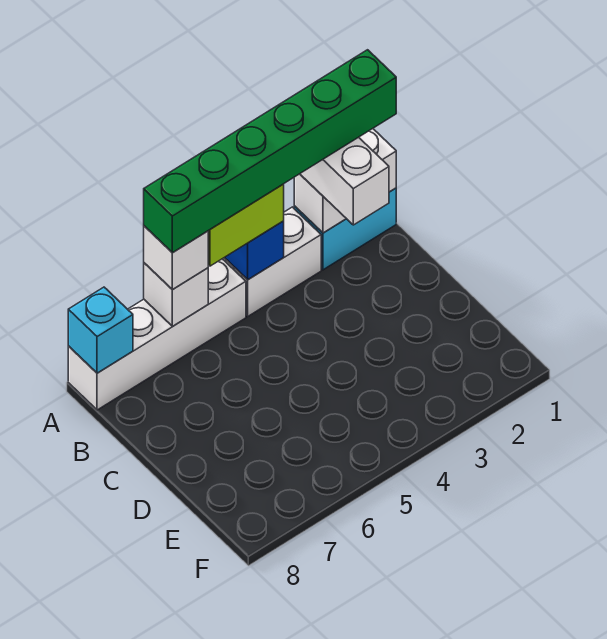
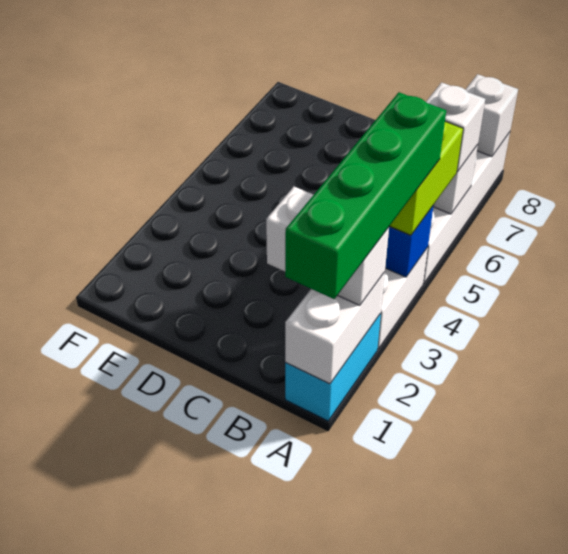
green 1x6 brick [144,50,396,253] -> green 1x4 brick [285,92,446,299]
cyan 1x1 brick [68,287,133,373] -> white 1x1 brick [465,74,518,157]

